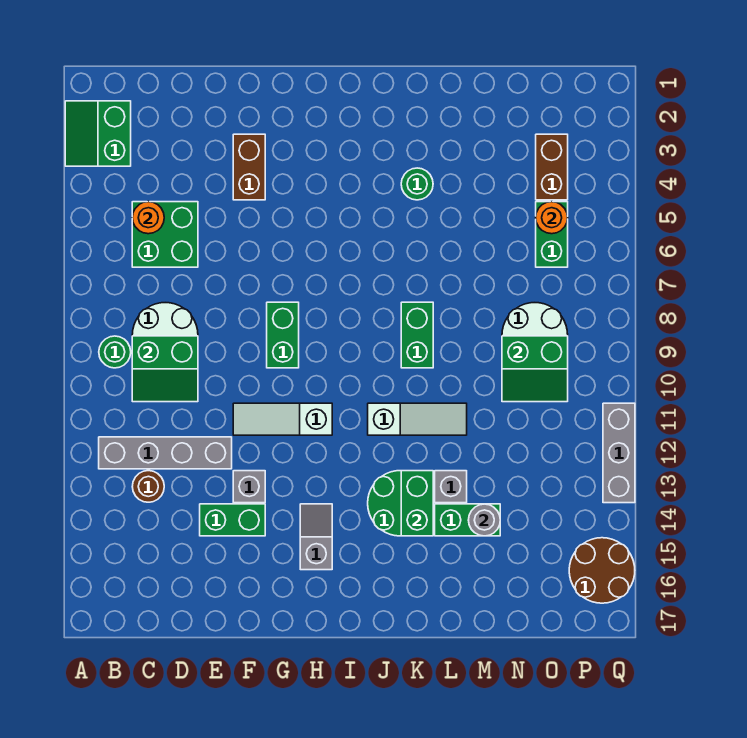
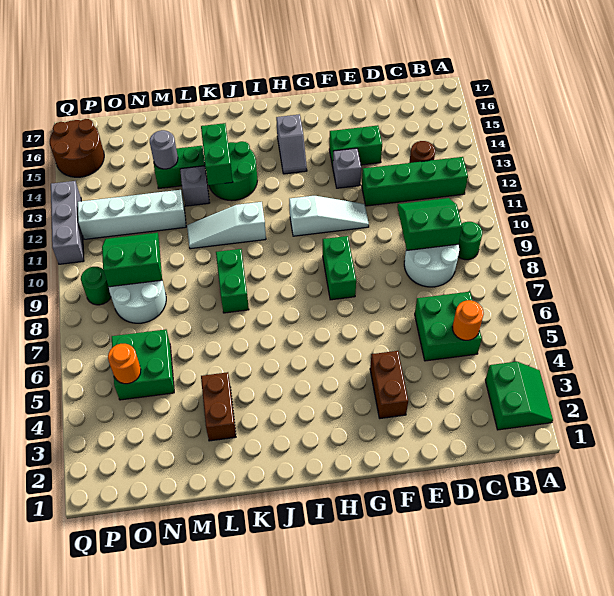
grey 1x4 brick [99,437,232,469] -> green 1x4 brick [362,157,468,206]
green 1x1 round brick [401,168,433,200] -> green 1x1 round brick moved to [81,267,111,305]
none -> white 1x4 brick [78,190,186,239]
brown 1x2 brick [536,134,568,200] -> brown 1x2 brick moved to [201,372,236,441]
green 1x2 brick [536,202,568,267] -> green 2x2 brick [112,329,174,400]

